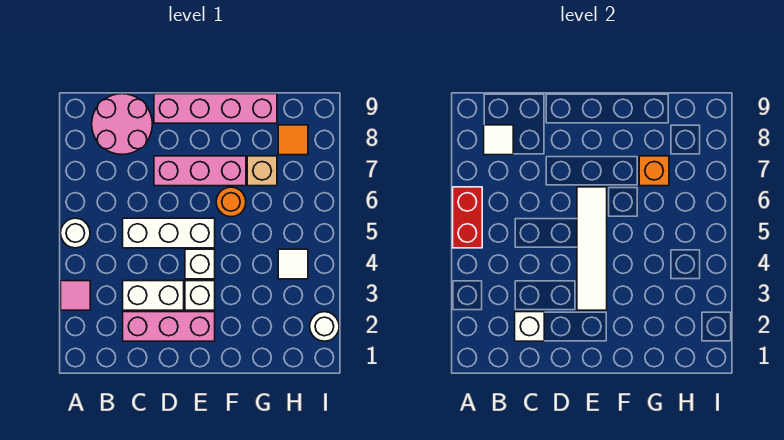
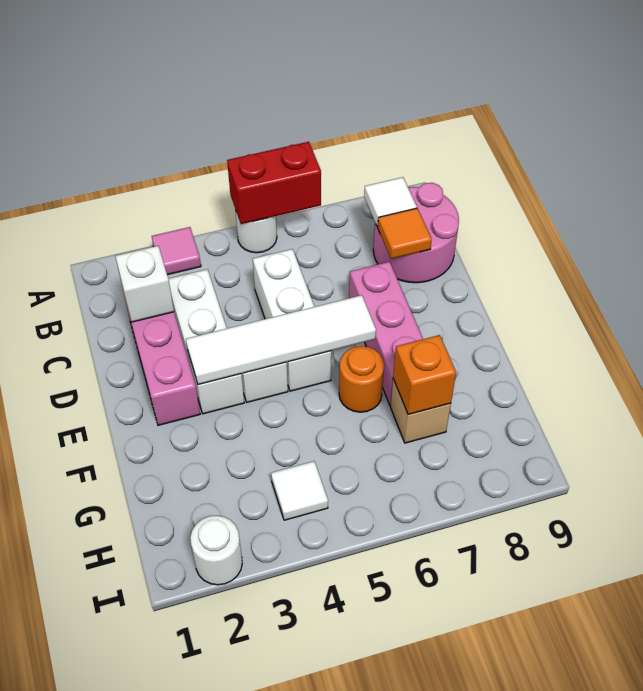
pink 1x4 brick [154,94,277,123] -> none
orange 1x1 tile [278,125,308,155] -> orange 1x1 tile moved to [378,208,432,259]

